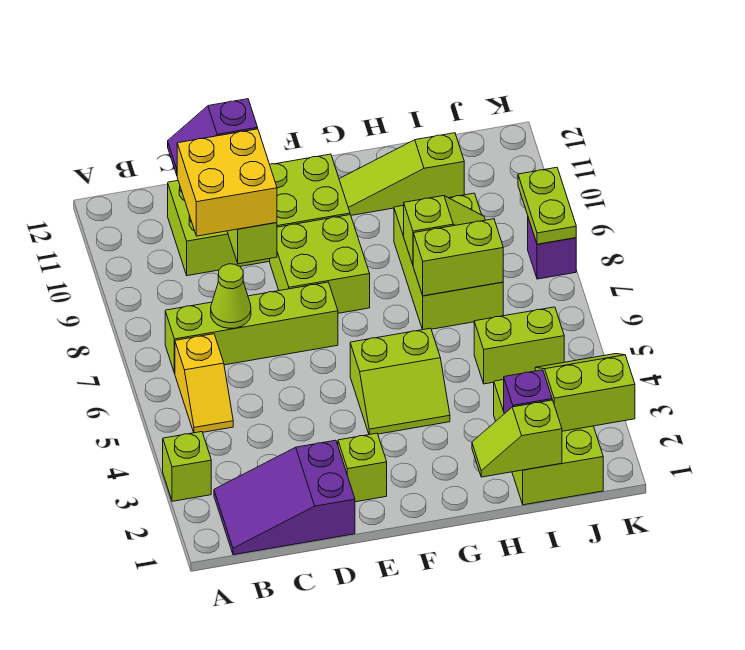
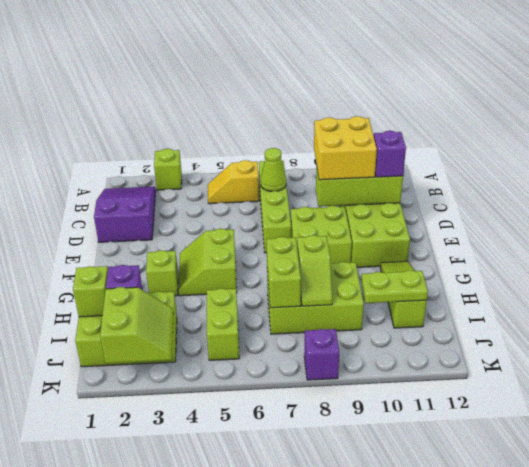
lime 1x1 brick [338,433,387,502] -> lime 1x1 brick moved to [146,250,178,296]
lime 1x2 plate [518,167,576,244] -> lime 1x2 plate moved to [361,270,428,303]

